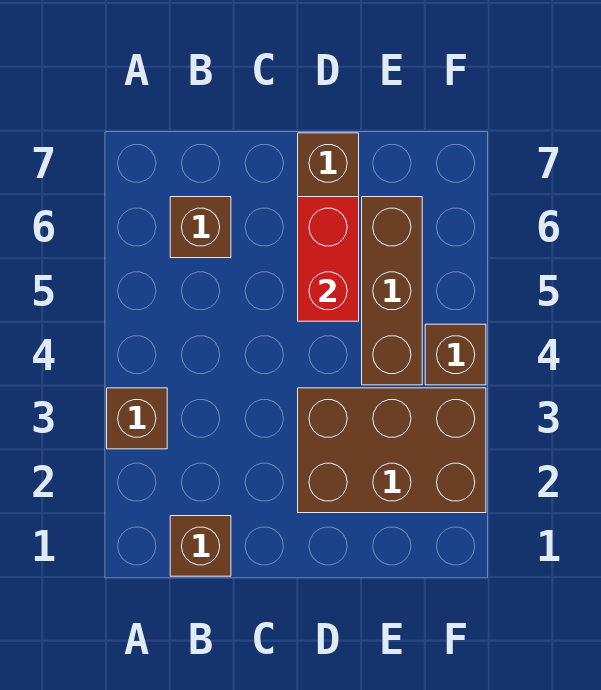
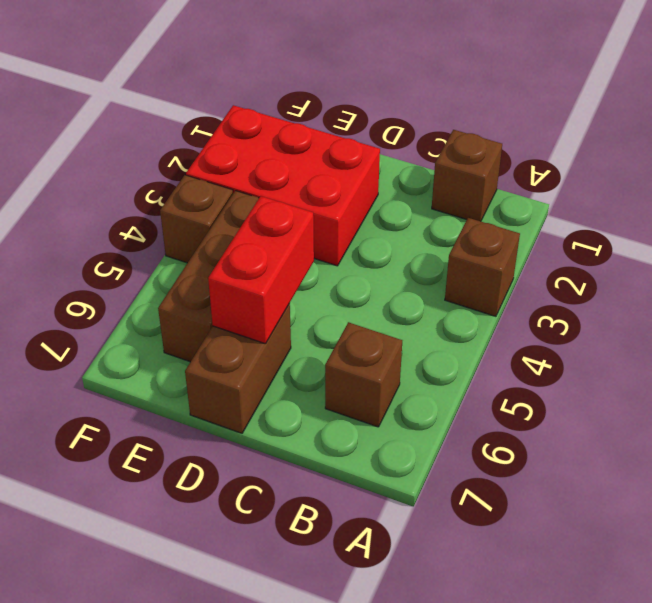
brown 2x3 brick [298,388,486,513] -> red 2x3 brick [186,105,380,266]

